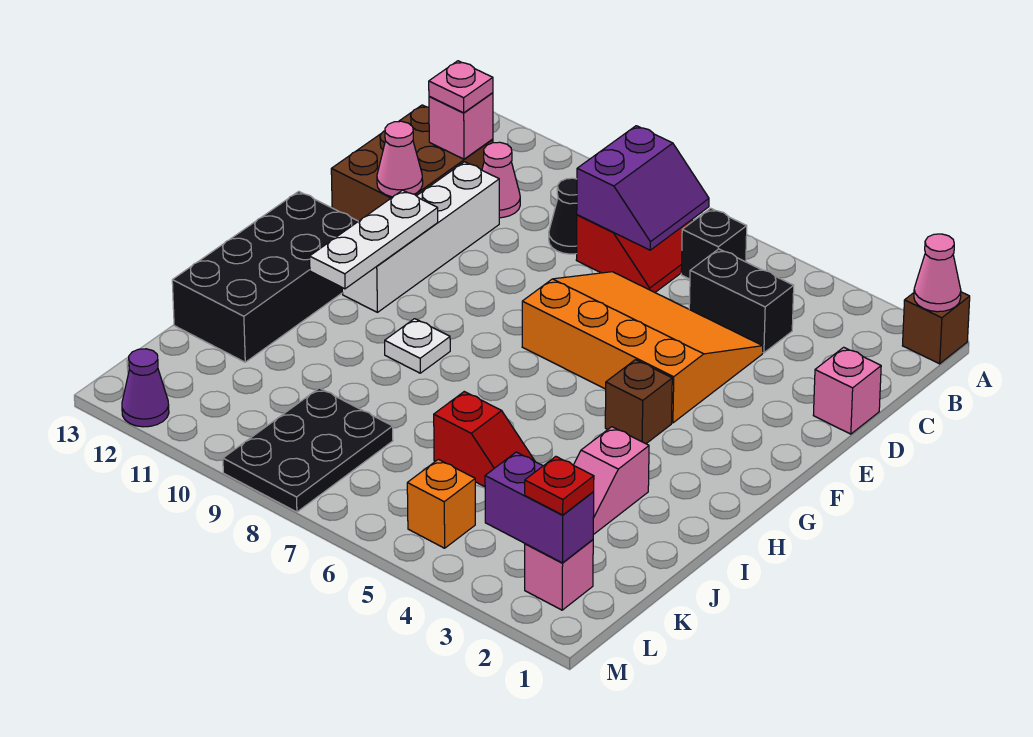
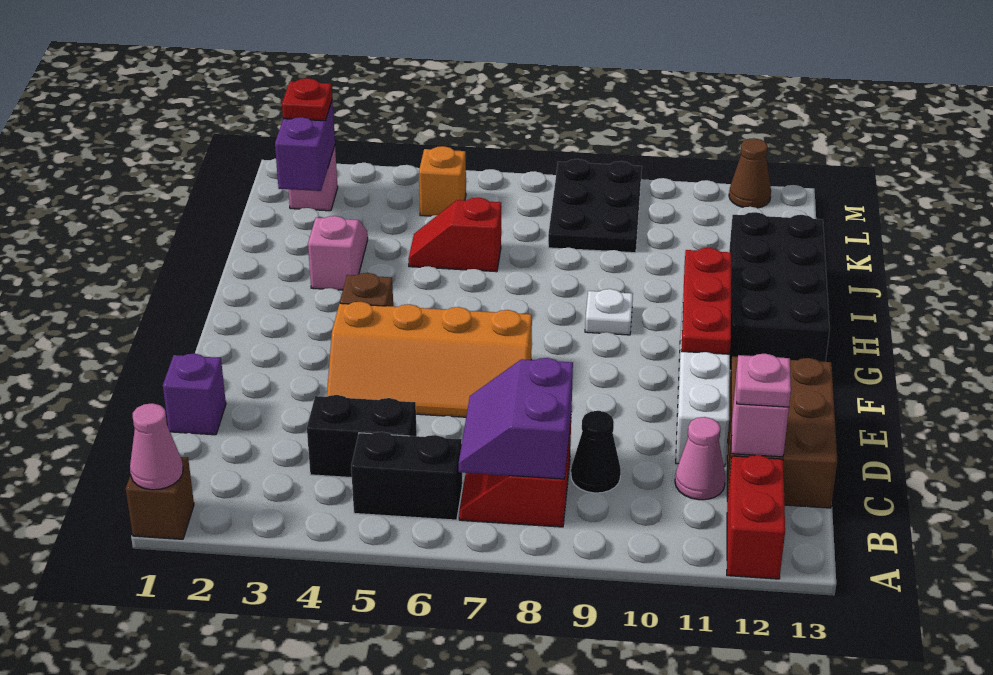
none -> red 1x2 brick [727,455,785,579]
black 1x1 brick [681,208,747,279] -> black 1x2 brick [351,432,462,520]
pink 1x1 brick [813,347,881,434] -> purple 1x1 brick [163,353,226,435]
orange 3x4 slope [522,272,763,423] -> orange 2x4 slope [327,302,532,417]
pink 1x1 cone [377,121,423,197] -> none
white 1x3 plate [310,190,438,289] -> red 1x3 plate [681,248,731,354]
purple 1x2 brick [485,452,594,563] -> purple 1x2 brick turned to [275,100,335,191]
purple 1x1 cone [122,349,169,427] -> brown 1x1 cone [729,138,771,208]

